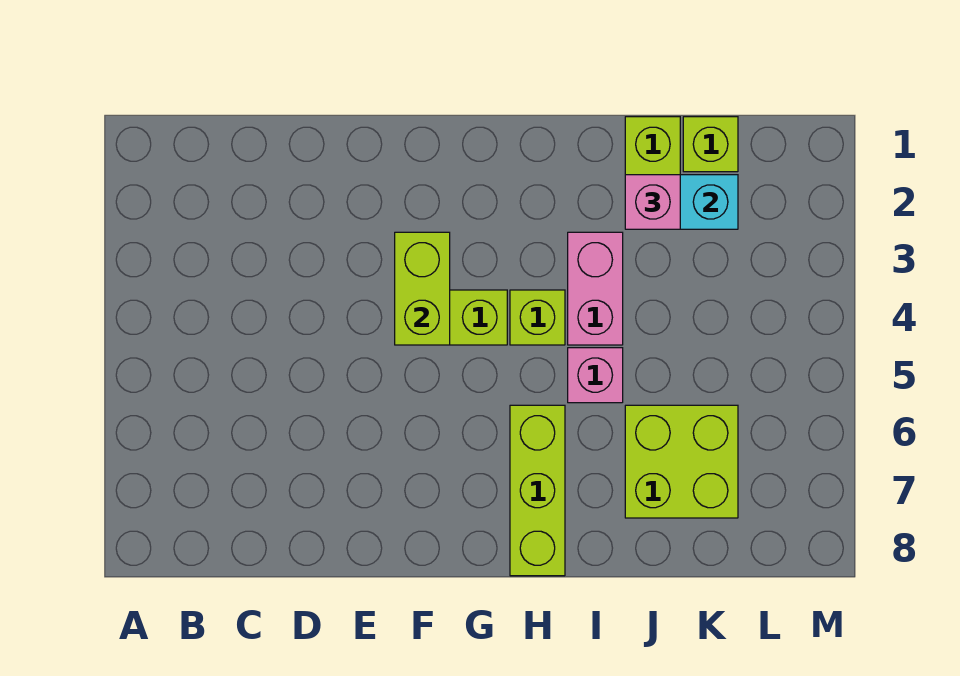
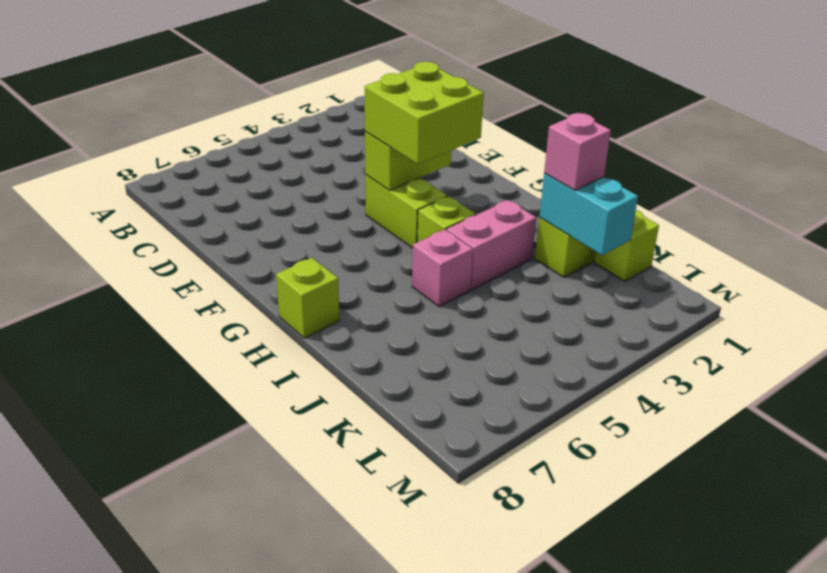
lime 1x3 brick [510,405,565,576] -> lime 1x1 brick [276,258,340,338]
lime 2x2 brick [625,405,738,518] -> lime 2x2 brick moved to [365,62,484,164]

